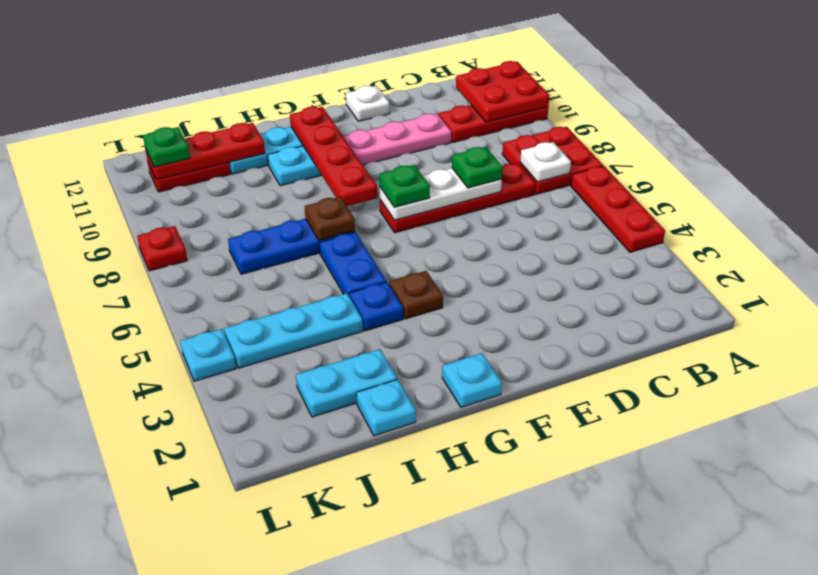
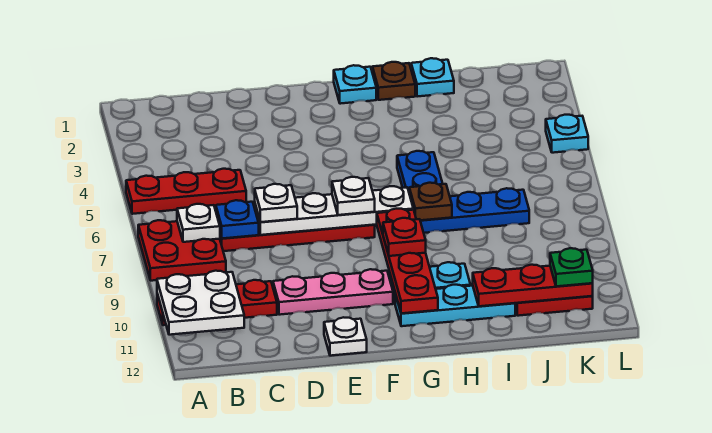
red 1x3 plate [571,166,665,252] -> red 1x3 plate turned to [126,169,246,214]
red 2x2 plate [456,61,550,122] -> white 2x2 plate [157,271,244,335]
white 1x3 plate [380,168,502,220] -> white 1x4 plate [255,186,413,235]
green 1x1 plate [452,147,503,188] -> white 1x1 plate [255,184,297,222]
green 1x1 plate [379,165,430,207] -> white 1x1 plate [332,177,375,215]
brown 1x1 plate [389,271,443,319] -> brown 1x1 plate moved to [372,62,415,100]
blue 1x1 plate [349,282,403,331] -> blue 1x1 plate moved to [216,200,259,238]
cyan 1x2 plate [296,349,397,417] -> none
cyan 1x3 plate [224,293,363,368] -> none
red 1x1 plate [137,226,187,271] -> red 1x1 plate moved to [383,218,426,256]

